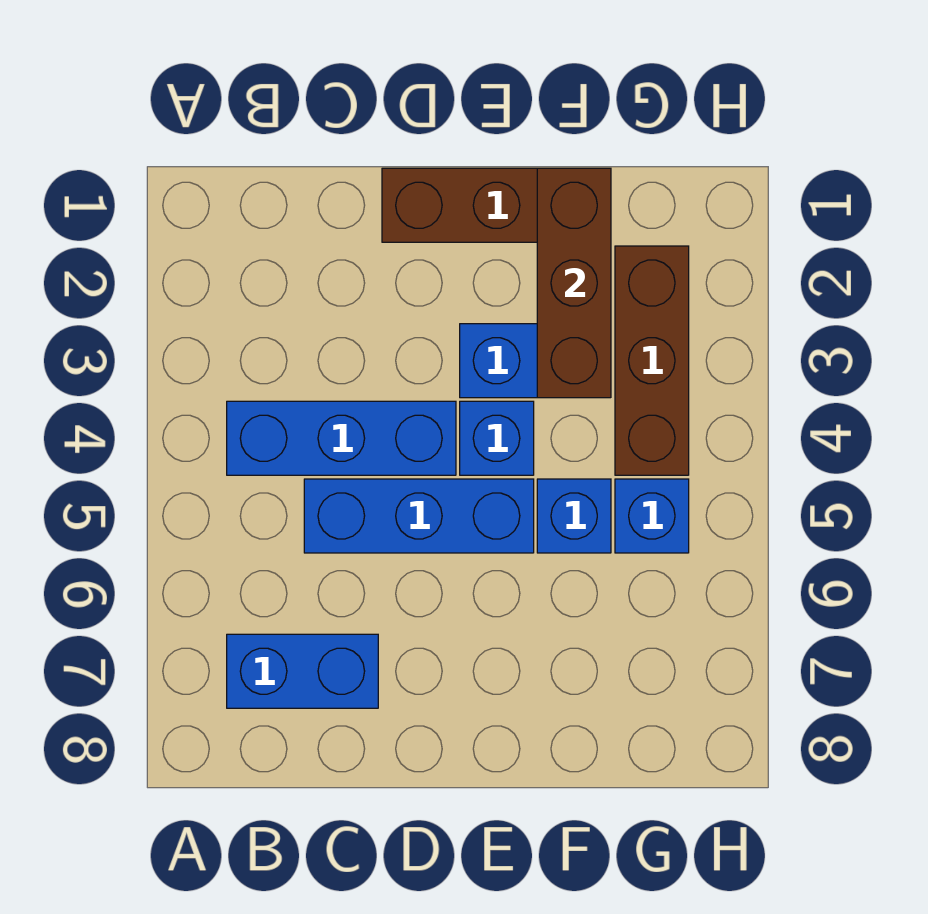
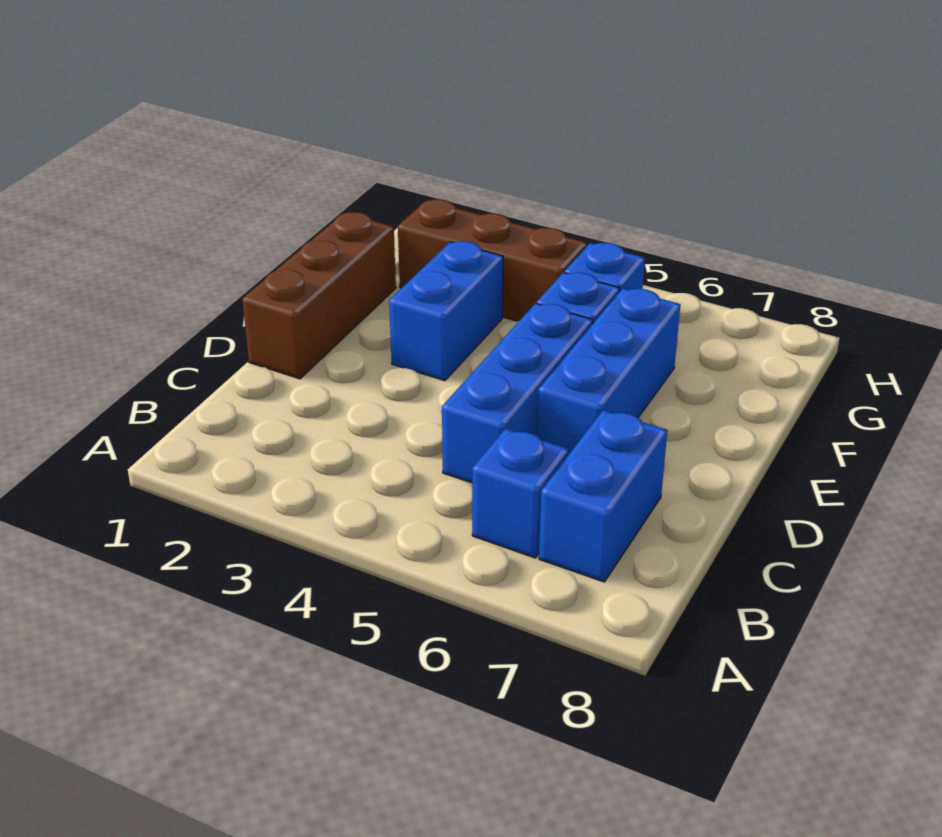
blue 1x3 brick [227,401,456,475] -> blue 1x3 brick moved to [537,288,680,454]
blue 1x1 brick [460,401,534,475] -> blue 1x1 brick moved to [472,429,569,558]
brown 1x3 brick [537,168,611,398] -> none

